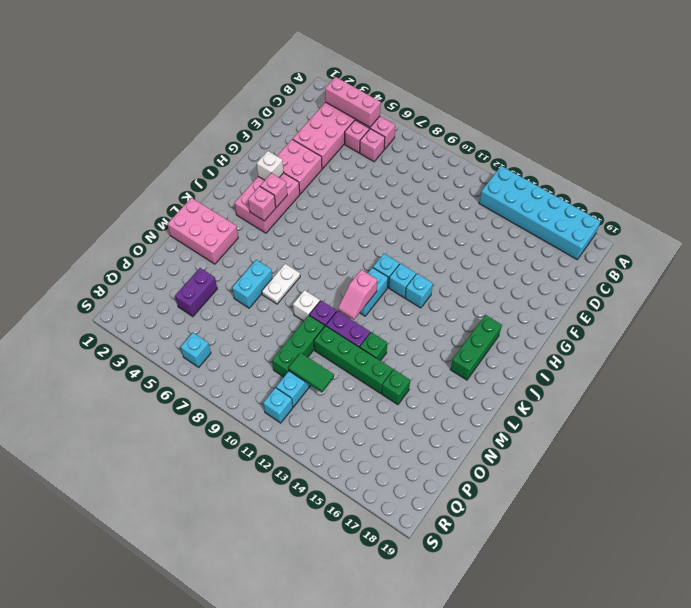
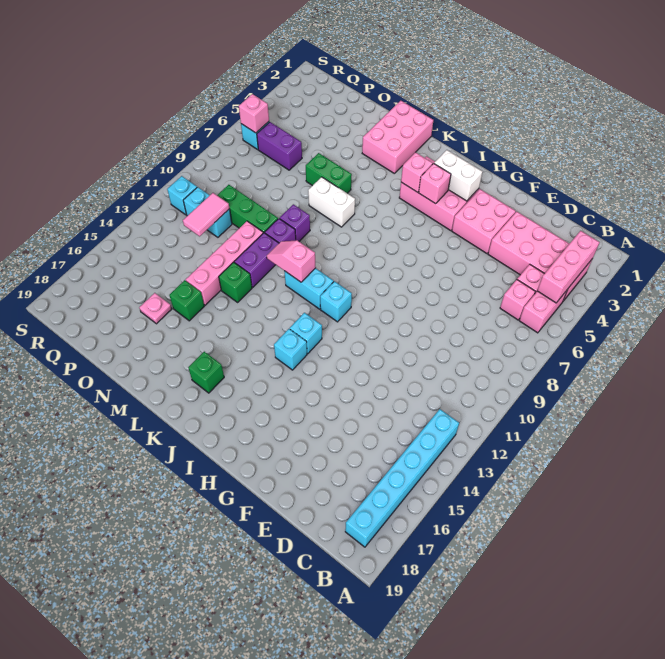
cyan 2x6 brick [479,166,601,260] -> cyan 1x6 brick [345,409,459,547]
white 1x1 brick [257,151,284,180] -> white 1x2 brick [434,150,483,201]
cyan 1x1 brick [389,263,416,298] -> cyan 1x1 brick moved to [274,329,307,370]
green 1x3 brick [451,315,502,380] -> green 1x1 brick [188,352,224,393]
white 1x2 plate [262,264,300,304] -> white 1x2 brick [308,177,355,227]
cyan 1x2 brick [232,260,272,308] -> green 1x2 brick [306,153,352,193]
white 1x1 brick [293,290,320,321] -> purple 1x1 brick [280,204,310,241]
green 1x4 brick [314,326,393,393] -> pink 1x4 brick [186,221,263,305]
purple 1x2 brick [175,268,217,317] -> purple 1x2 brick moved to [257,122,302,170]
none -> pink 1x1 plate [139,293,172,324]
green 1x2 tile [289,353,334,392] -> pink 1x2 tile [183,193,229,236]
none -> pink 1x1 brick [239,94,269,133]

